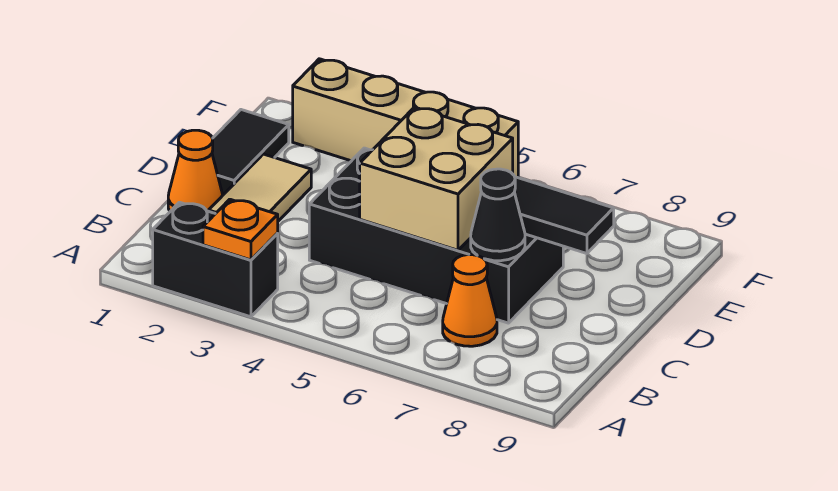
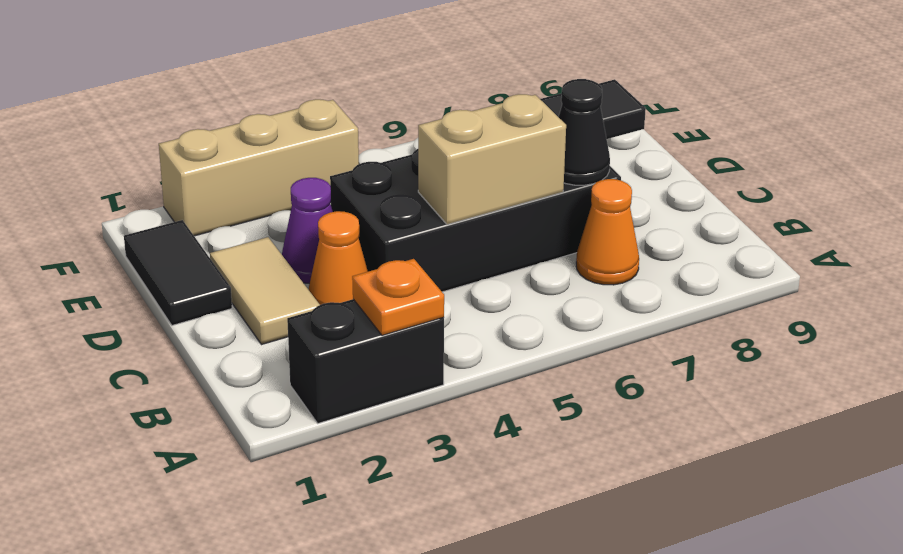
orange 1x1 cone [168,130,223,211] -> orange 1x1 cone moved to [309,211,368,305]
tan 2x2 brick [360,107,513,250] -> tan 1x2 brick [418,94,566,225]
none -> purple 1x1 cone [282,178,333,283]
tan 1x4 brick [293,59,518,178] -> tan 1x3 brick [159,99,359,236]

